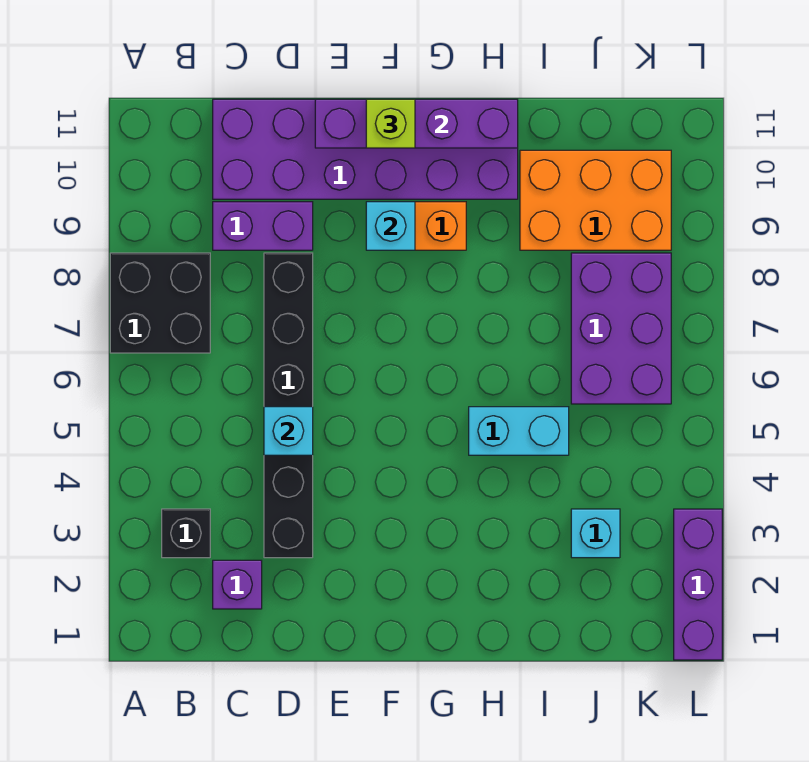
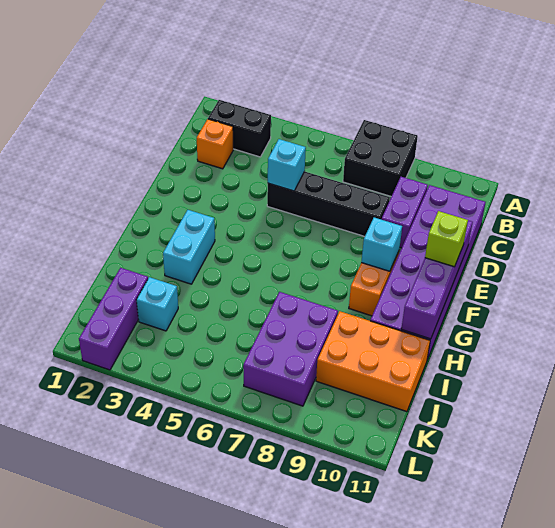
black 1x1 brick [162,509,210,558] -> black 1x2 brick [208,100,271,157]
purple 1x1 brick [213,560,262,609] -> orange 1x1 brick [197,119,233,169]
black 1x6 brick [264,253,313,558] -> black 1x4 brick [267,172,390,236]
cyan 1x2 brick [469,407,569,455] -> cyan 1x2 brick moved to [163,210,215,284]
orange 2x3 brick [520,150,671,250] -> orange 2x3 brick turned to [316,311,430,412]
purple 2x3 brick [571,253,671,404] -> purple 2x3 brick turned to [243,292,338,406]
purple 1x3 brick [674,509,722,660] -> purple 1x3 brick turned to [79,268,148,370]

